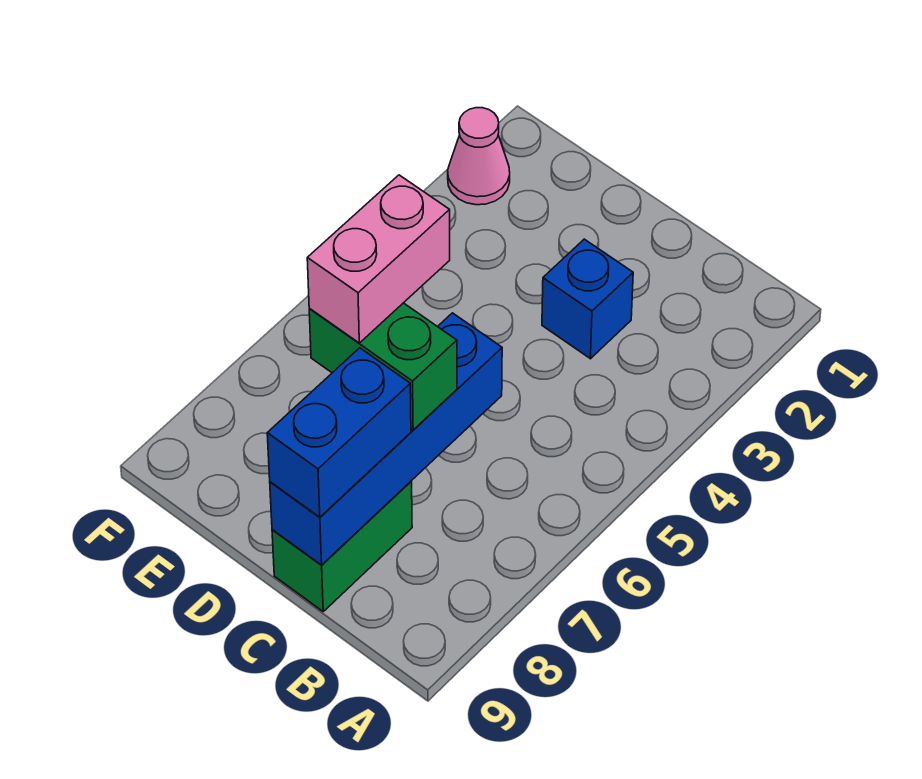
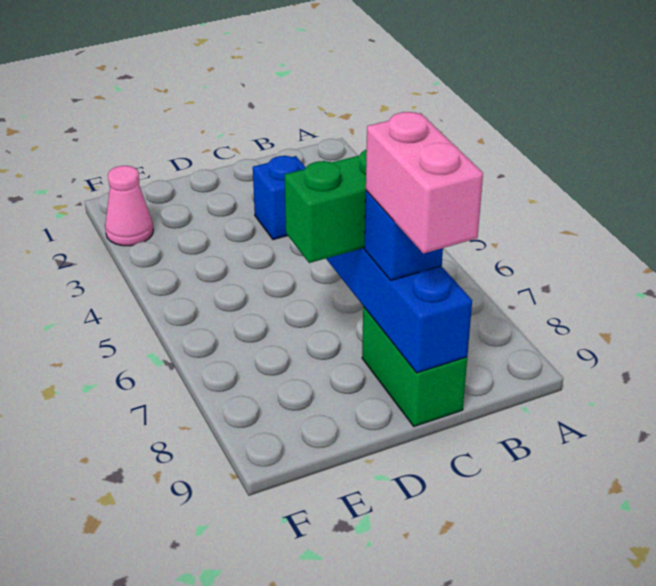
blue 1x2 brick [267,348,411,517] -> blue 1x1 brick [364,191,443,280]
pink 1x2 brick [307,175,450,343] -> pink 1x2 brick moved to [366,112,483,254]

